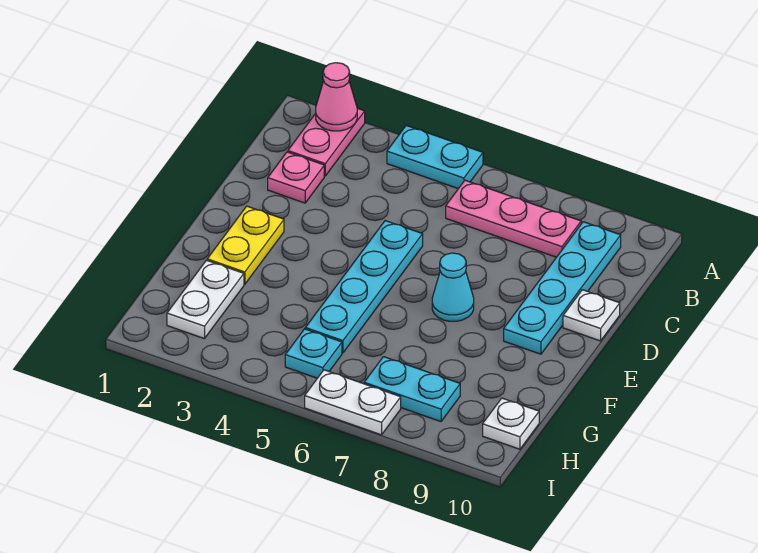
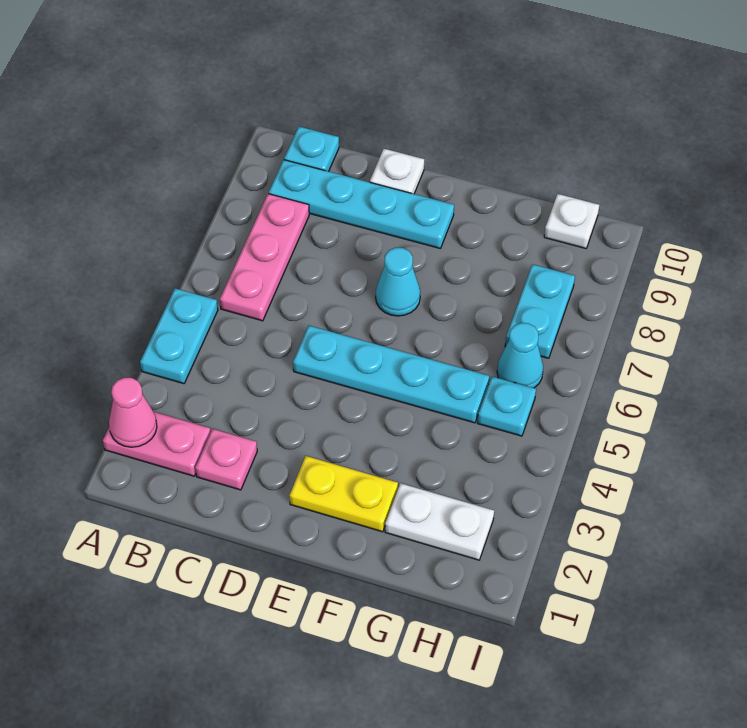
none -> cyan 1x1 plate [284,127,339,171]
none -> cyan 1x1 cone [497,323,543,388]
white 1x2 plate [305,370,401,435] -> none

